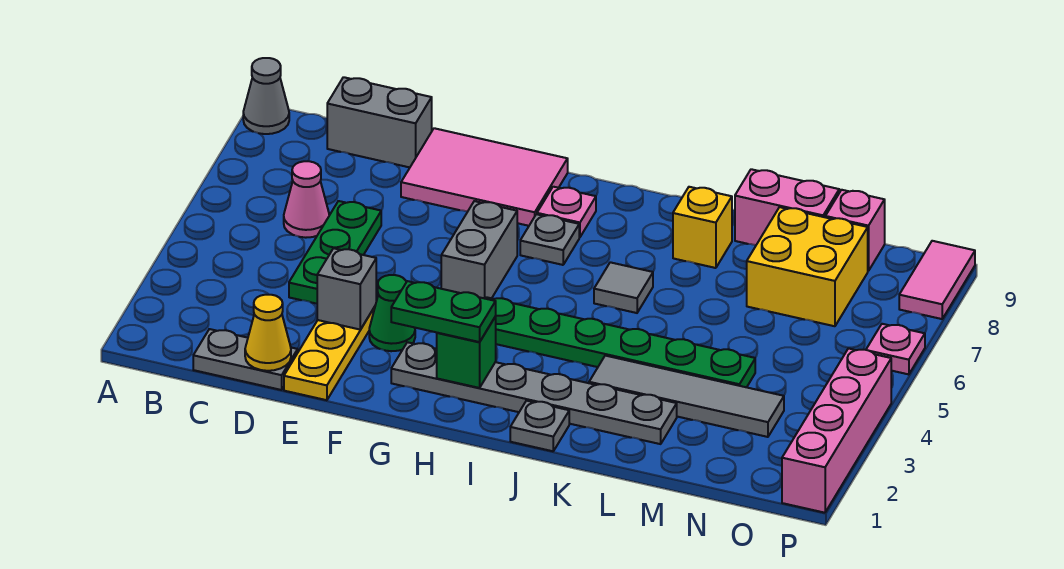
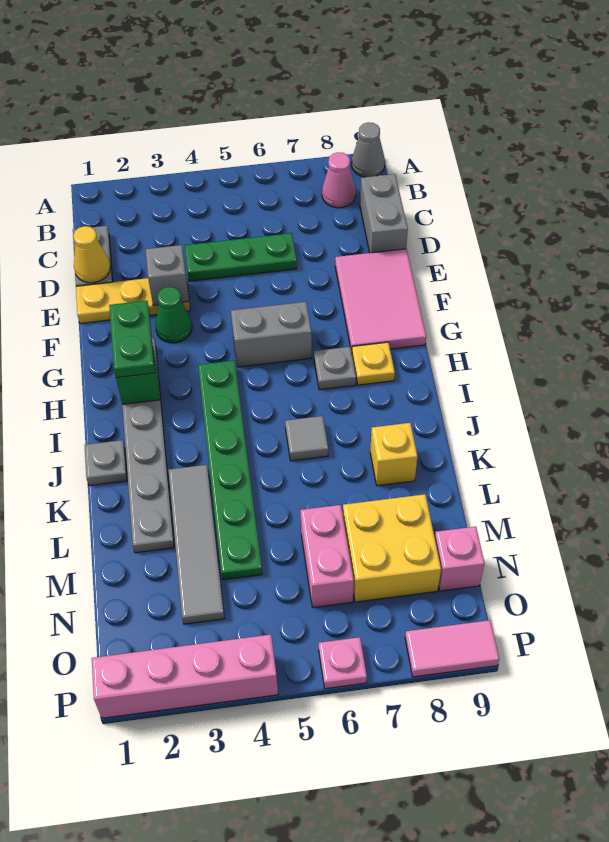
pink 1x1 cone [284,161,329,238] -> pink 1x1 cone moved to [322,152,356,208]
pink 1x1 plate [537,187,596,237] -> yellow 1x1 plate [352,342,395,385]
pink 1x2 brick [735,169,839,245] -> pink 1x2 brick moved to [300,505,354,607]

